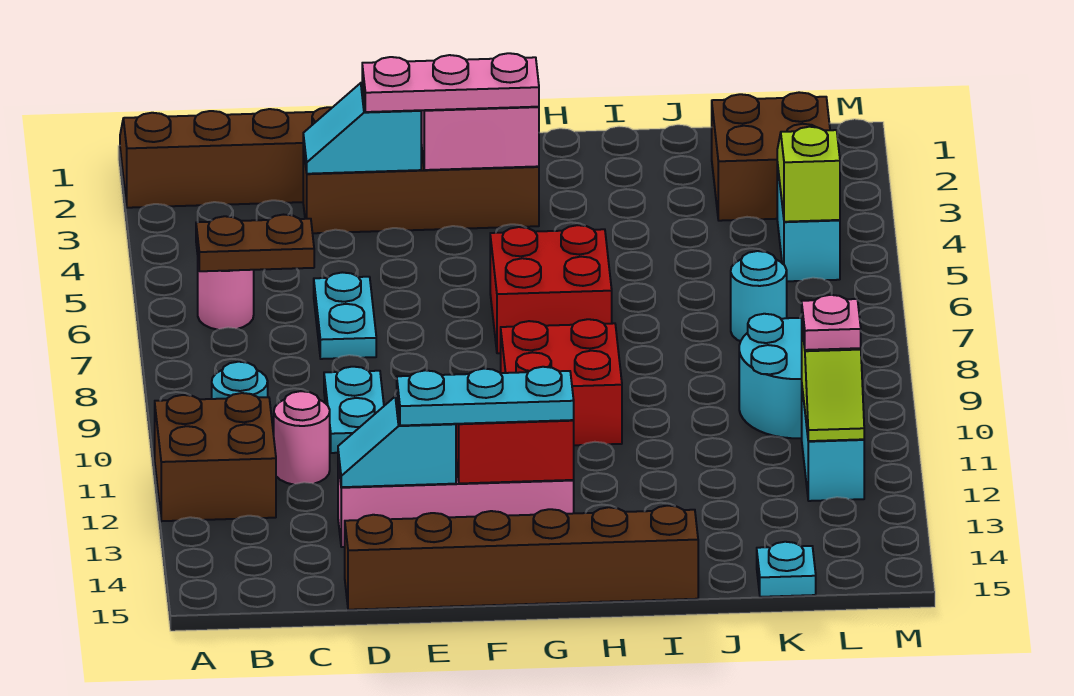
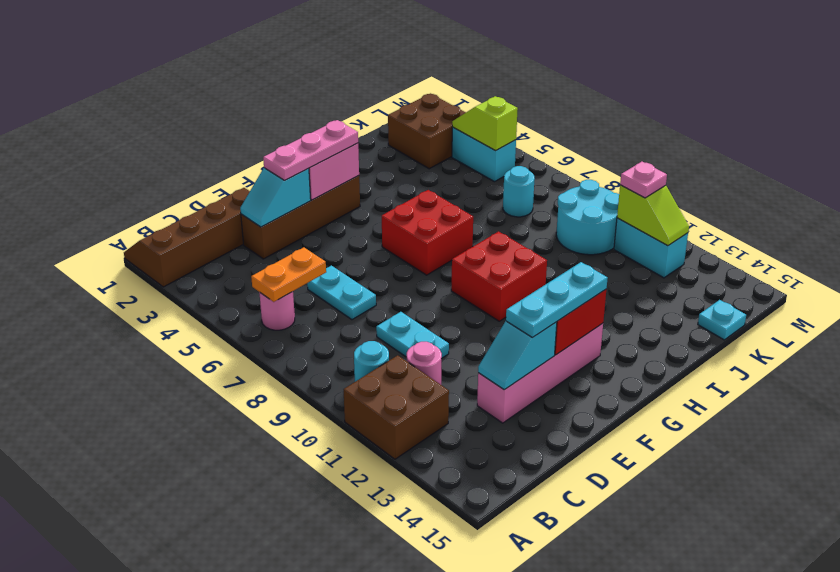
brown 1x2 plate [196,215,314,271] -> orange 1x2 plate [251,247,326,302]
brown 1x6 brick [345,506,698,610] -> none

